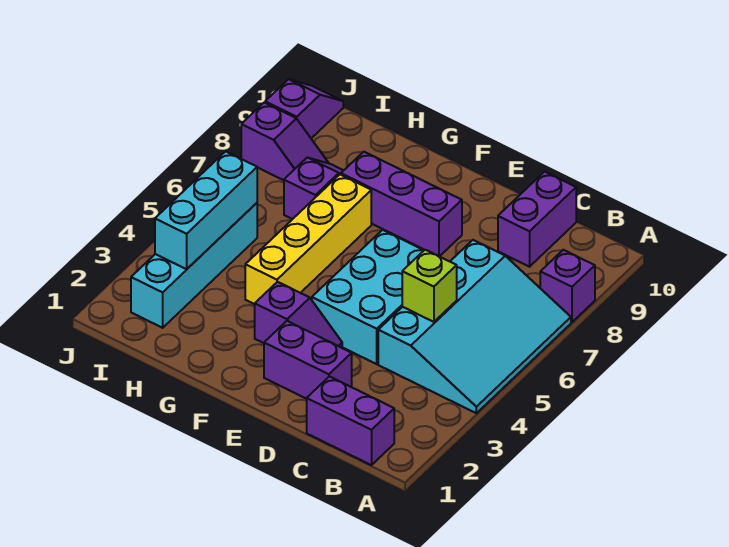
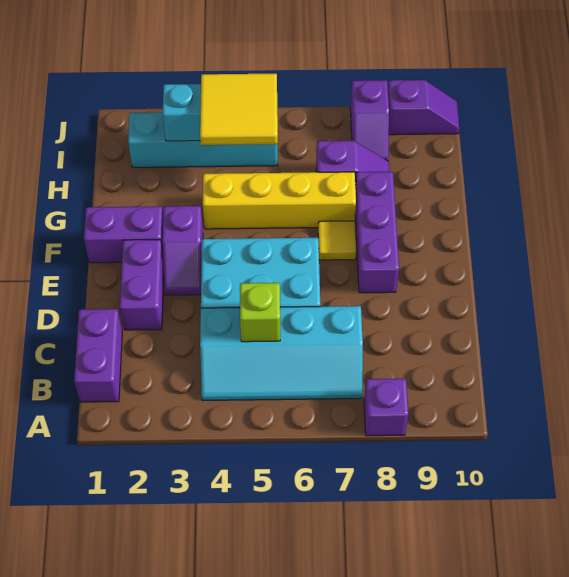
cyan 3x4 slope [378,240,571,413] -> cyan 2x4 slope [200,306,363,400]
purple 1x2 brick [498,172,576,267] -> purple 1x2 brick moved to [84,206,163,263]
none -> yellow 1x1 tile [318,221,356,260]
none -> yellow 2x2 tile [200,74,278,145]

